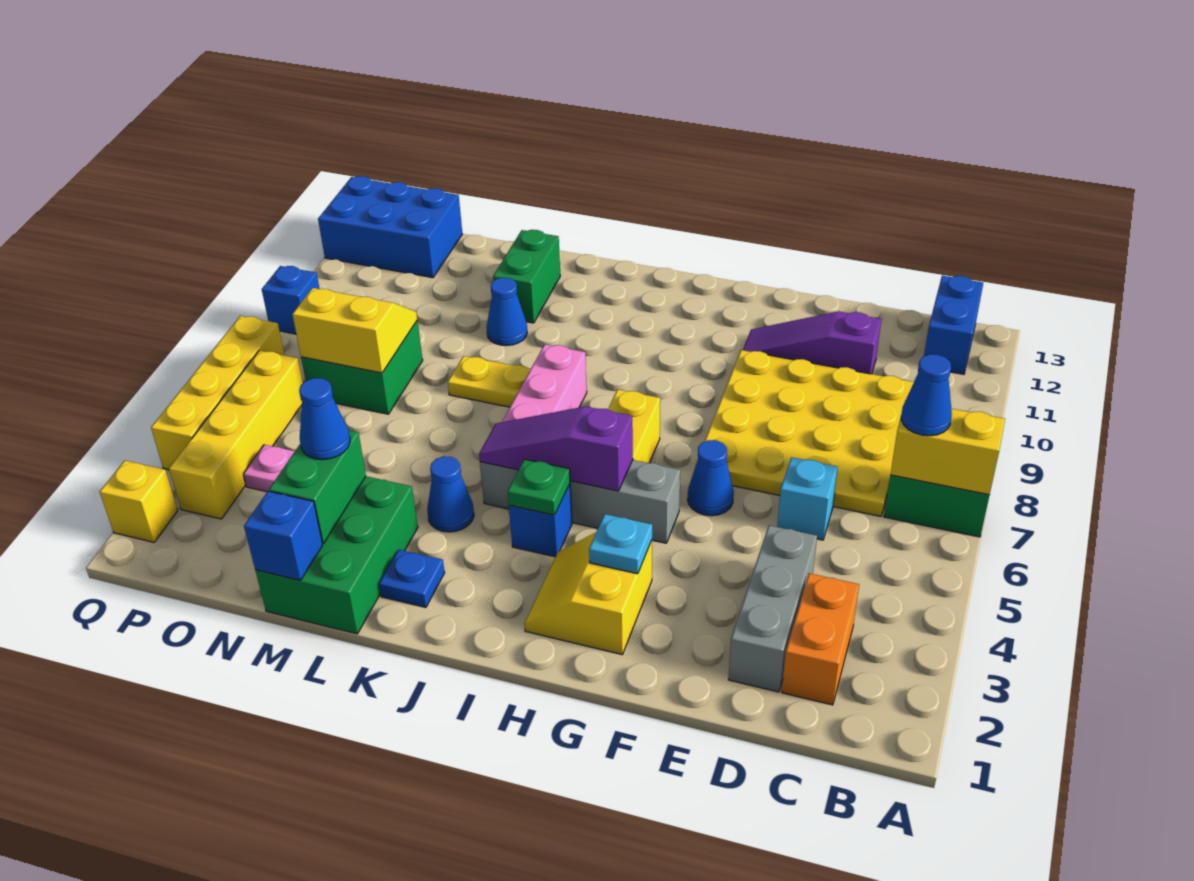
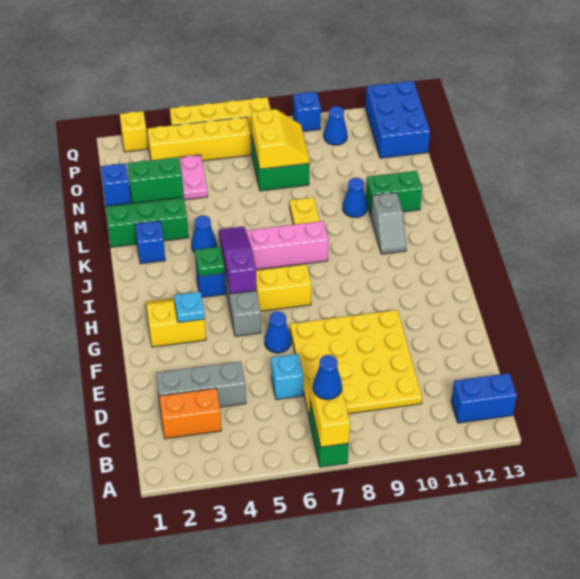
purple 1x3 slope [743,311,881,374] -> none
none -> grey 1x2 slope [371,192,406,254]
blue 1x1 plate [379,549,445,607] -> blue 1x1 brick [135,221,165,264]
blue 1x1 cone [299,378,350,460] -> blue 1x1 cone moved to [324,106,347,145]

